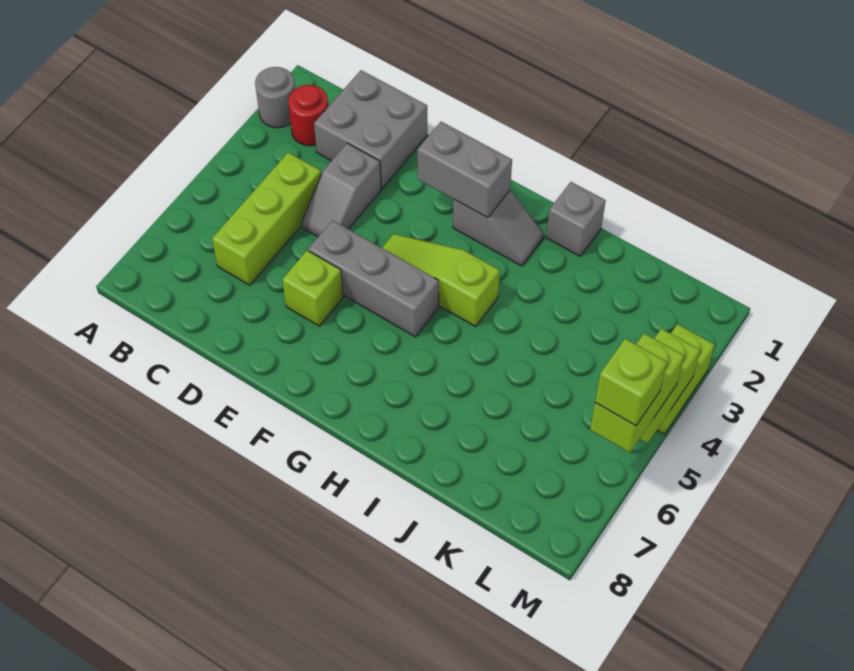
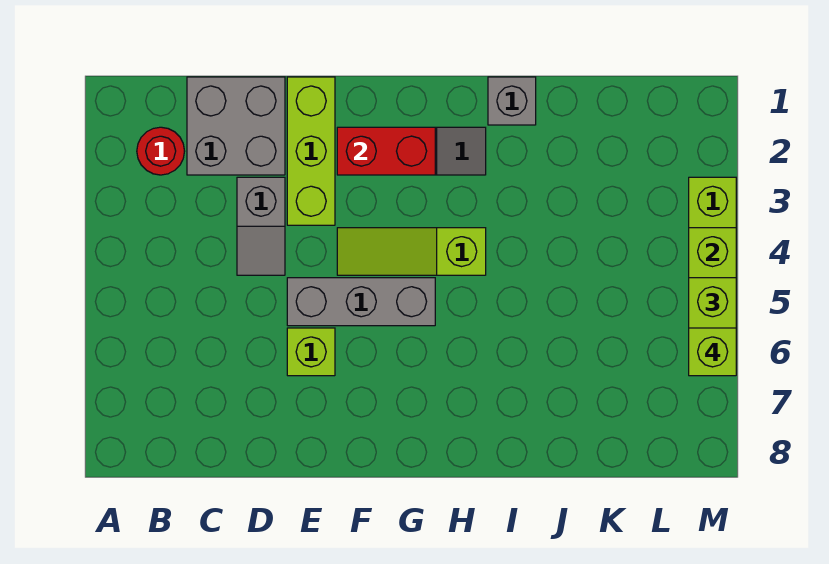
grey 1x1 round brick [255,67,295,128] -> none
lime 1x3 brick [212,152,321,285] -> lime 1x3 brick moved to [287,77,335,225]
grey 1x2 brick [418,122,512,218] -> red 1x2 brick [337,127,435,175]

